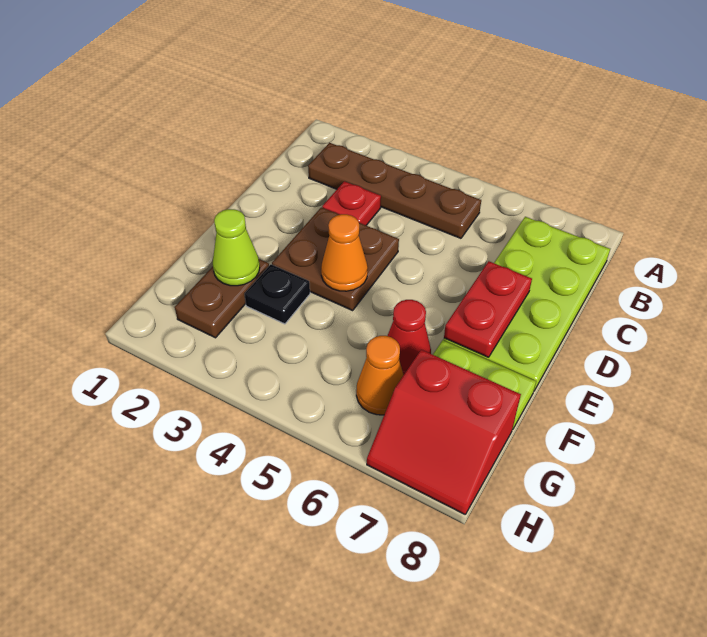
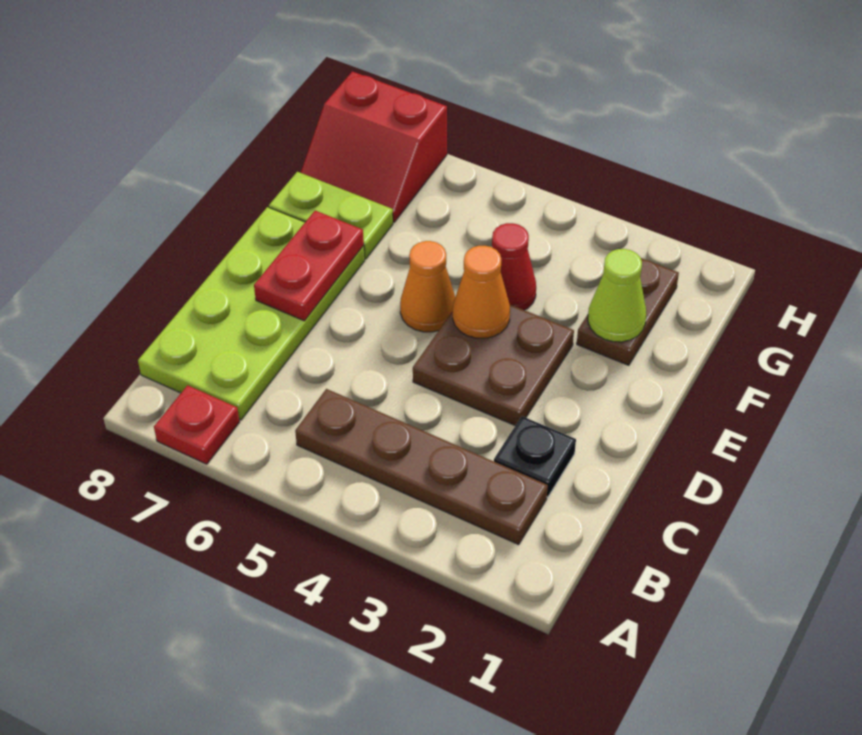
red 1x1 plate [322,181,381,225] -> red 1x1 plate moved to [154,385,240,464]
black 1x1 plate [245,264,310,324] -> black 1x1 plate moved to [494,416,576,497]
red 1x1 cone [388,300,431,375] -> red 1x1 cone moved to [492,223,536,310]
orange 1x1 cone [356,336,403,415] -> orange 1x1 cone moved to [400,241,455,332]
red 2x2 slope [367,350,521,514] -> red 2x2 slope turned to [301,71,447,222]

